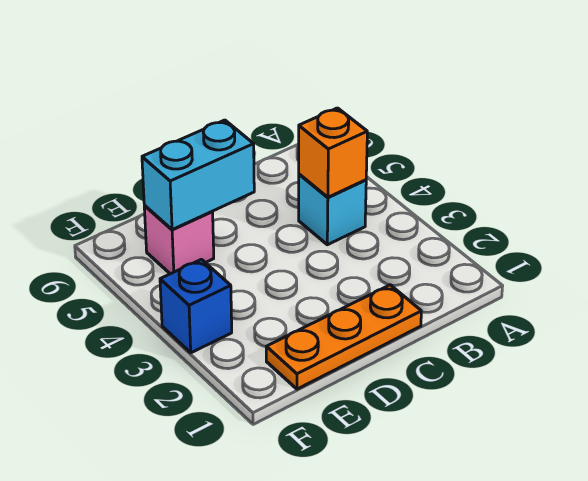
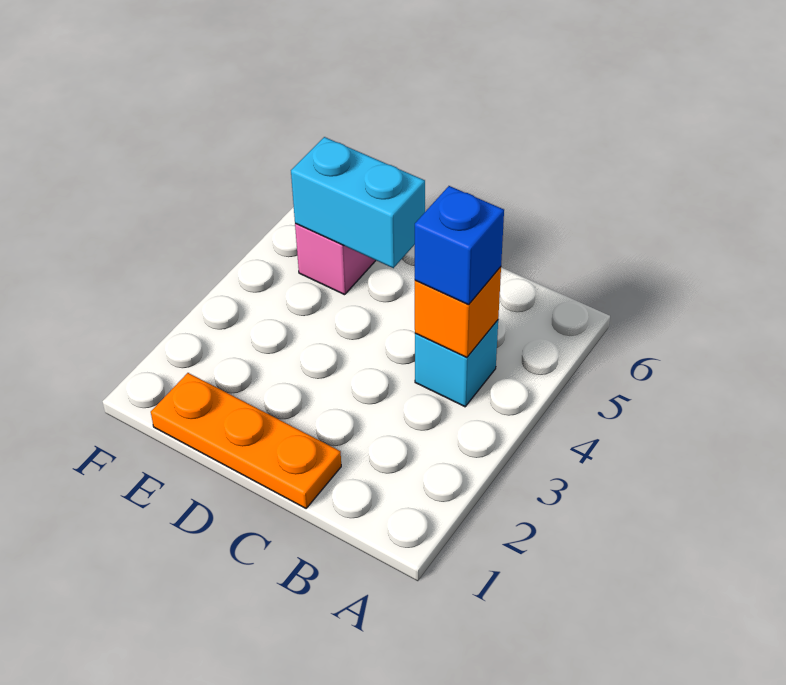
blue 1x1 brick [160,259,232,353] -> blue 1x1 brick moved to [415,186,504,305]

